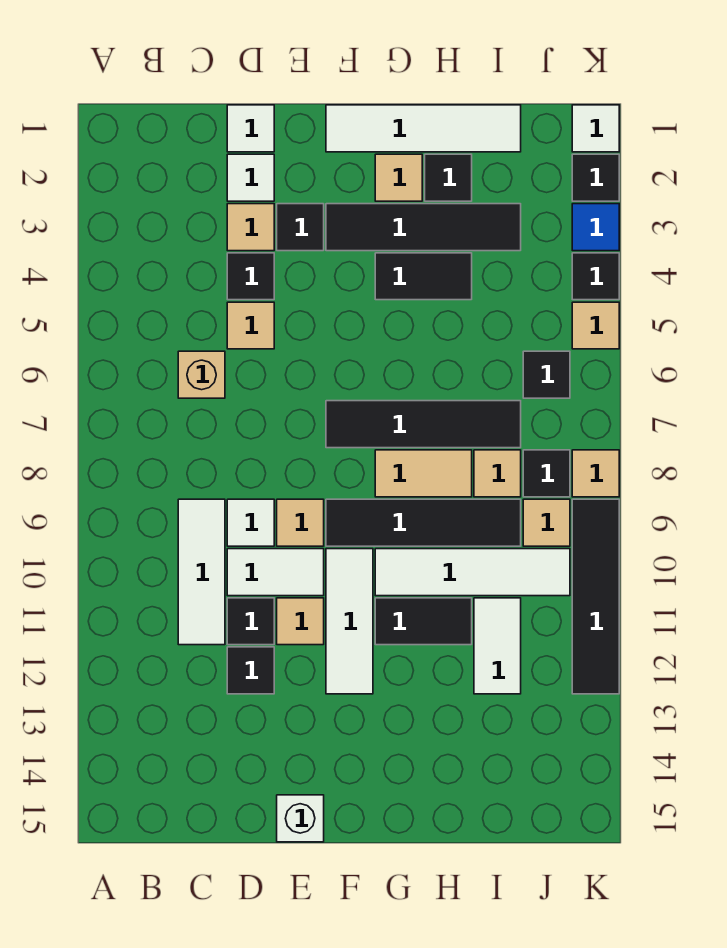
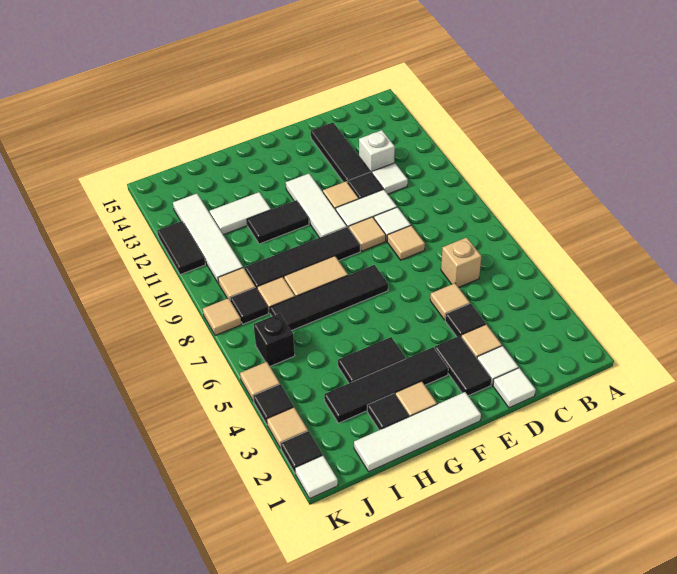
white 1x3 tile [178,499,225,645] -> white 1x1 tile [372,163,408,194]
none -> tan 1x1 tile [387,226,425,260]
black 1x1 tile [227,647,274,694] -> black 1x3 tile [311,123,370,183]
black 1x1 tile [277,204,324,251] -> black 1x2 tile [435,336,492,396]
white 1x1 brick [277,795,324,842] -> white 1x1 brick moved to [359,130,395,173]
white 1x4 tile [375,549,570,596] -> white 1x4 tile turned to [173,194,243,284]
white 1x2 tile [474,598,521,694] -> white 1x2 tile turned to [210,192,271,235]
black 1x1 tile [523,351,570,398] -> black 1x1 brick [254,313,295,366]
blue 1x1 tile [572,204,619,251] -> tan 1x1 tile [267,407,308,448]
black 1x4 tile [572,499,619,694] -> black 1x2 tile [157,221,205,275]

